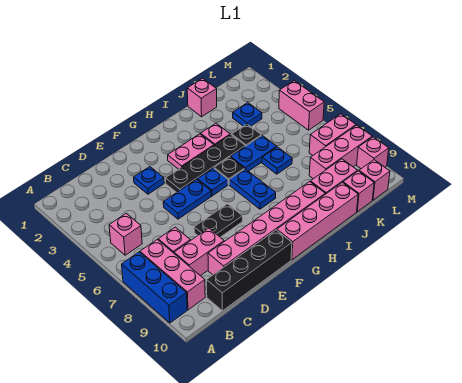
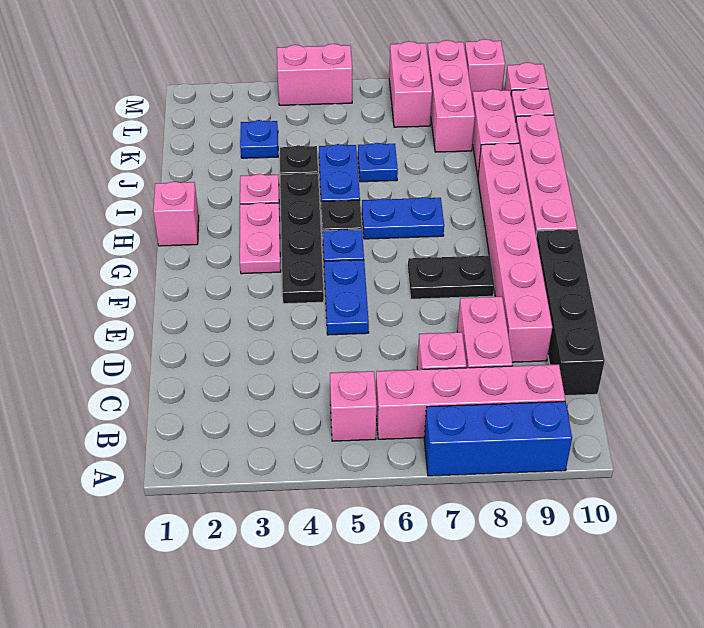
pink 1x3 brick [140,240,205,310] -> pink 1x4 brick [376,364,565,439]
blue 1x1 plate [134,167,164,194] -> none
black 1x2 plate [194,204,243,237] -> black 1x2 plate turned to [408,256,494,299]
pink 1x1 brick [187,78,217,117] -> pink 1x1 brick moved to [153,182,199,246]

